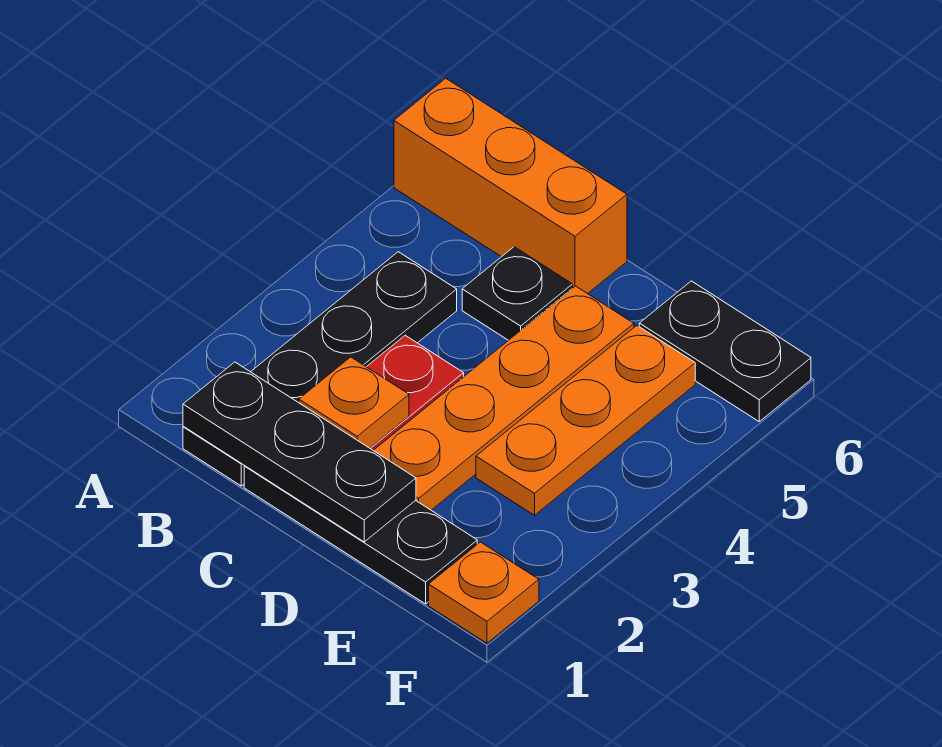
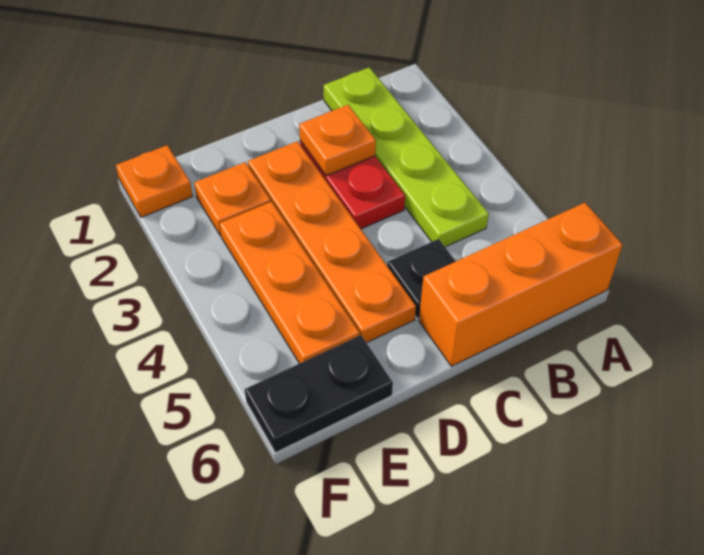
black 1x4 plate [183,252,457,486] -> lime 1x4 plate [324,67,489,247]
black 1x3 plate [183,362,416,542] -> none
black 1x3 plate [244,466,477,604] -> none
none -> orange 1x1 plate [194,162,271,236]

